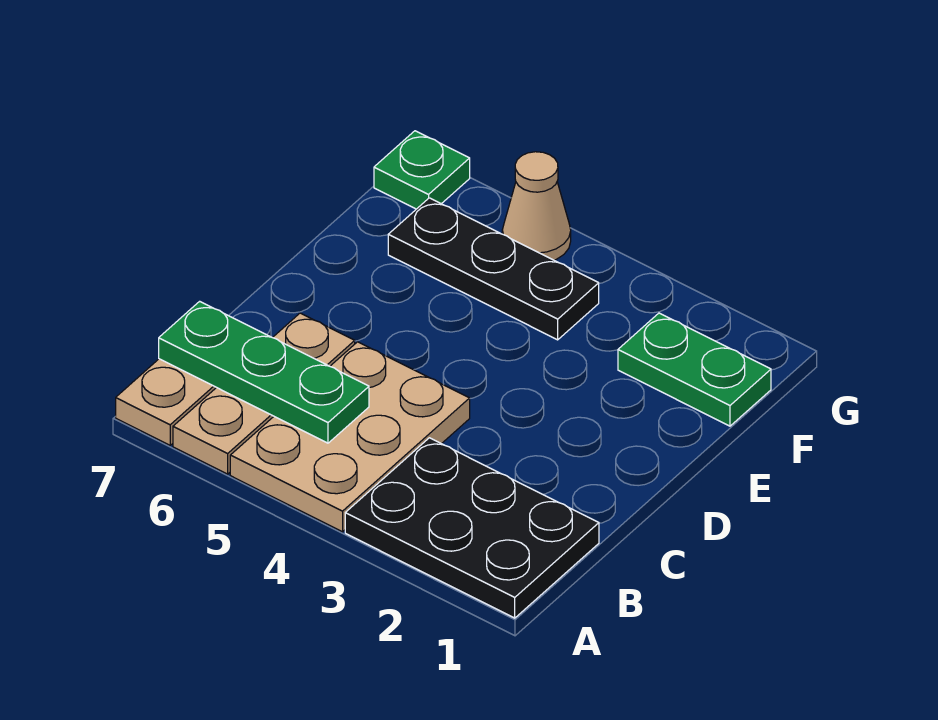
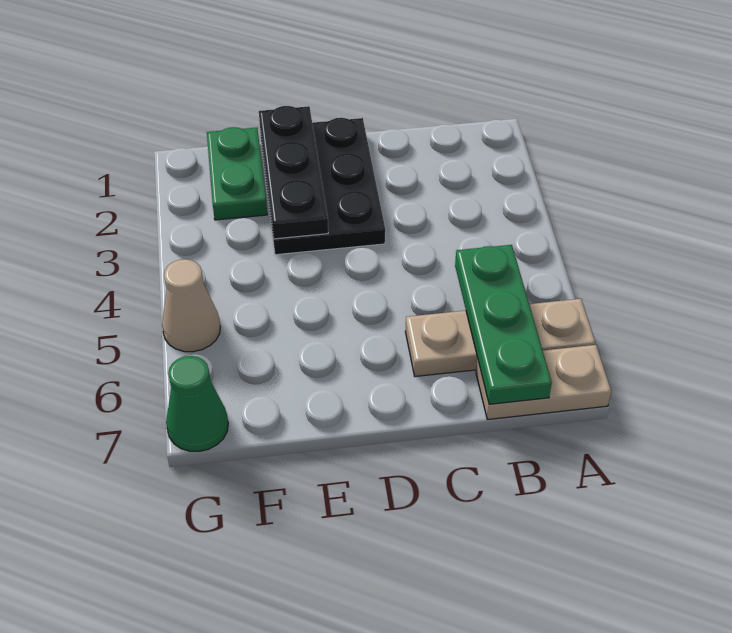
black 2x3 plate [345,438,599,618] -> black 2x3 plate moved to [260,118,385,255]
tan 2x3 plate [230,342,470,532] -> none
black 1x3 plate [388,198,599,340] -> black 1x3 plate moved to [259,106,328,239]
green 1x1 plate [374,131,470,209] -> green 1x1 cone [166,356,228,451]

